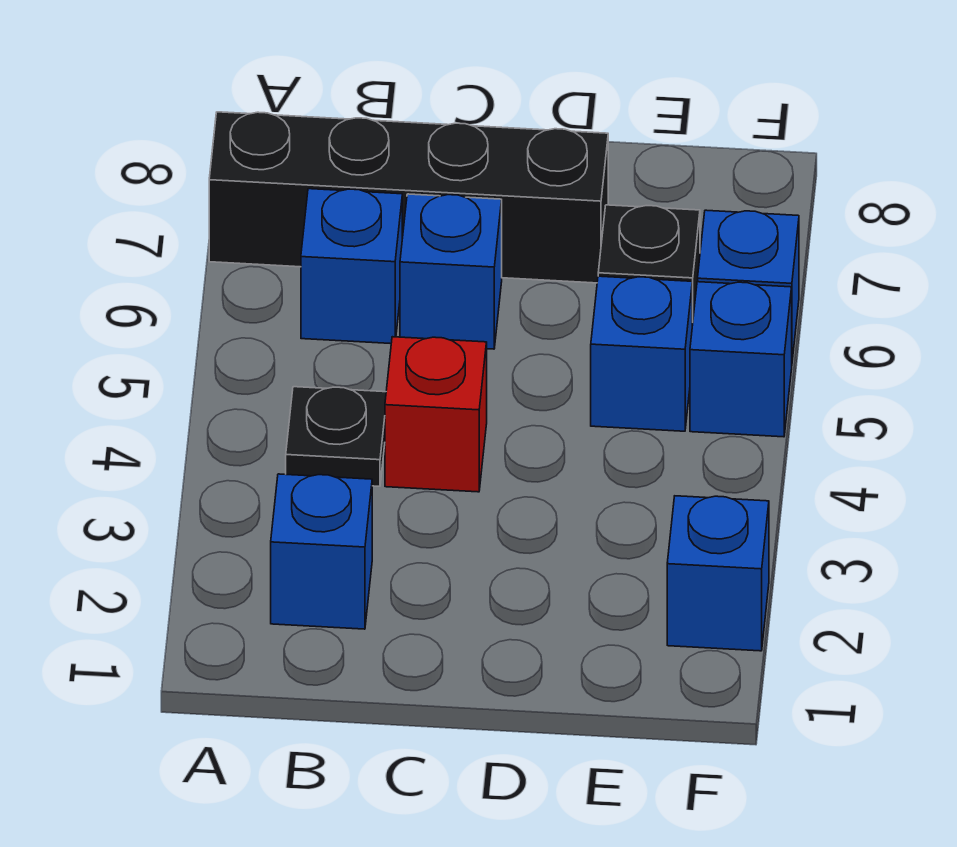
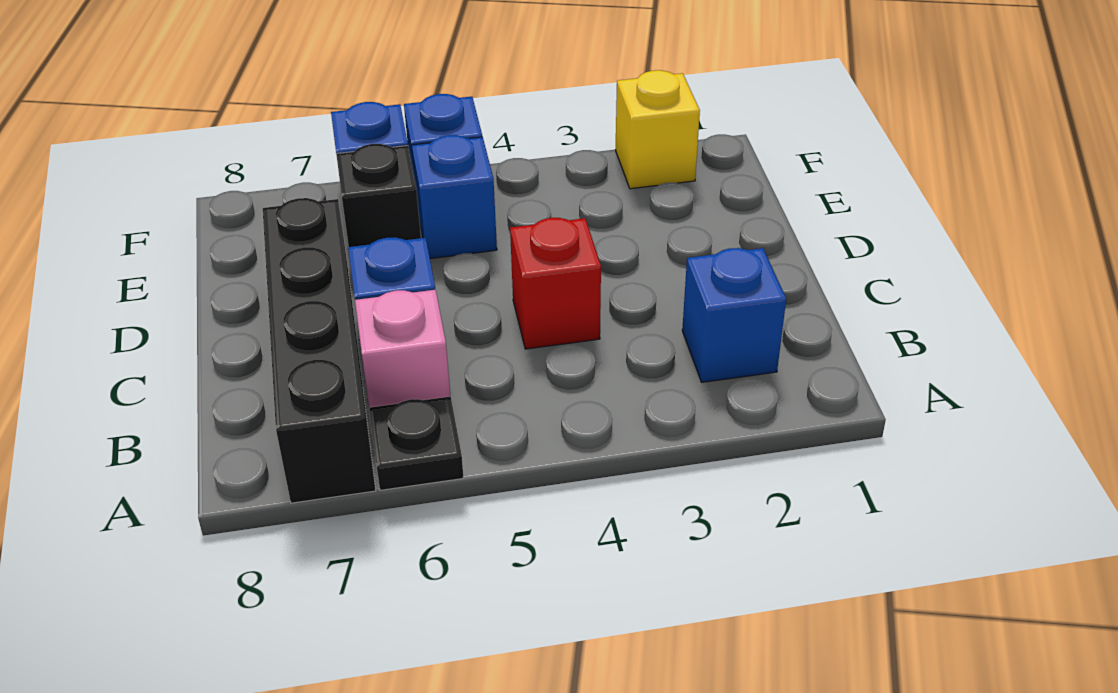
black 1x1 plate [286,387,386,486] -> black 1x1 plate moved to [369,397,463,490]
blue 1x1 brick [301,189,402,344] -> pink 1x1 brick [355,290,450,407]
blue 1x1 brick [667,496,769,651] -> yellow 1x1 brick [615,70,700,189]

